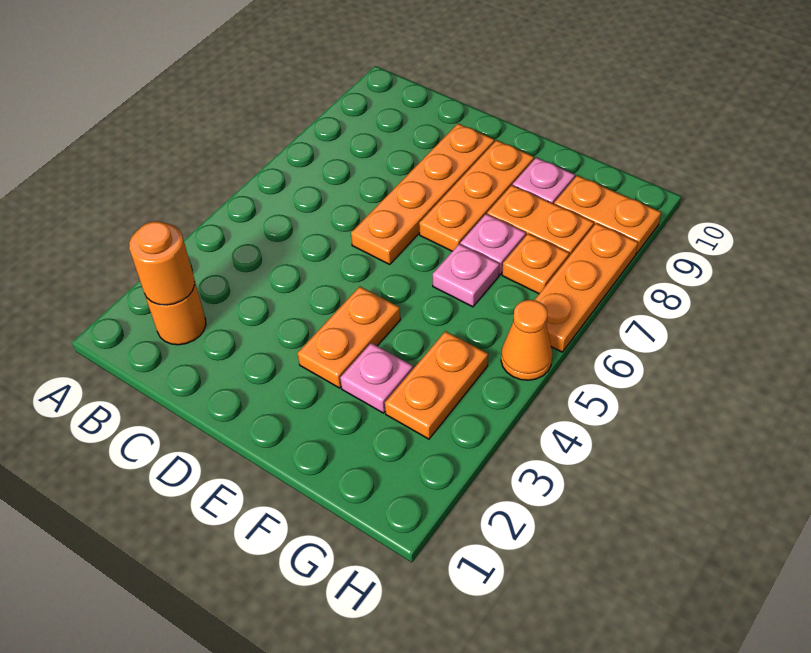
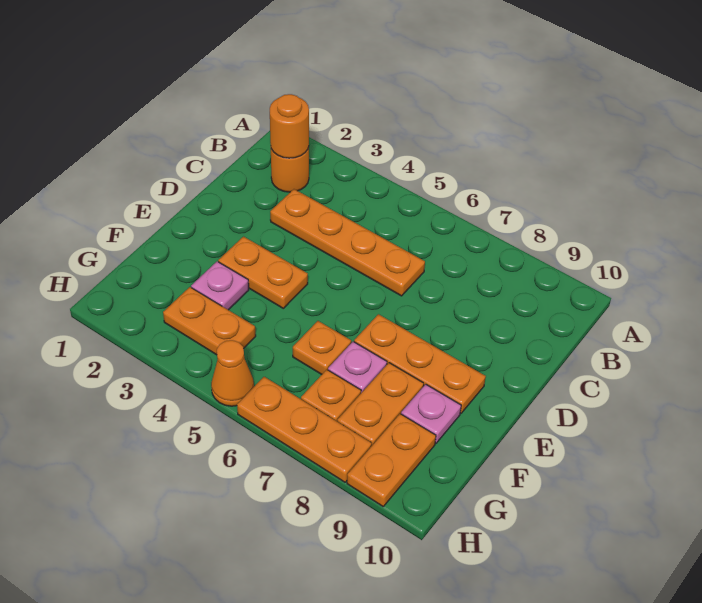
orange 1x4 plate [351,124,494,264] -> orange 1x4 plate moved to [270,189,425,296]
pink 1x1 plate [433,244,500,307] -> orange 1x1 plate [293,321,351,374]

